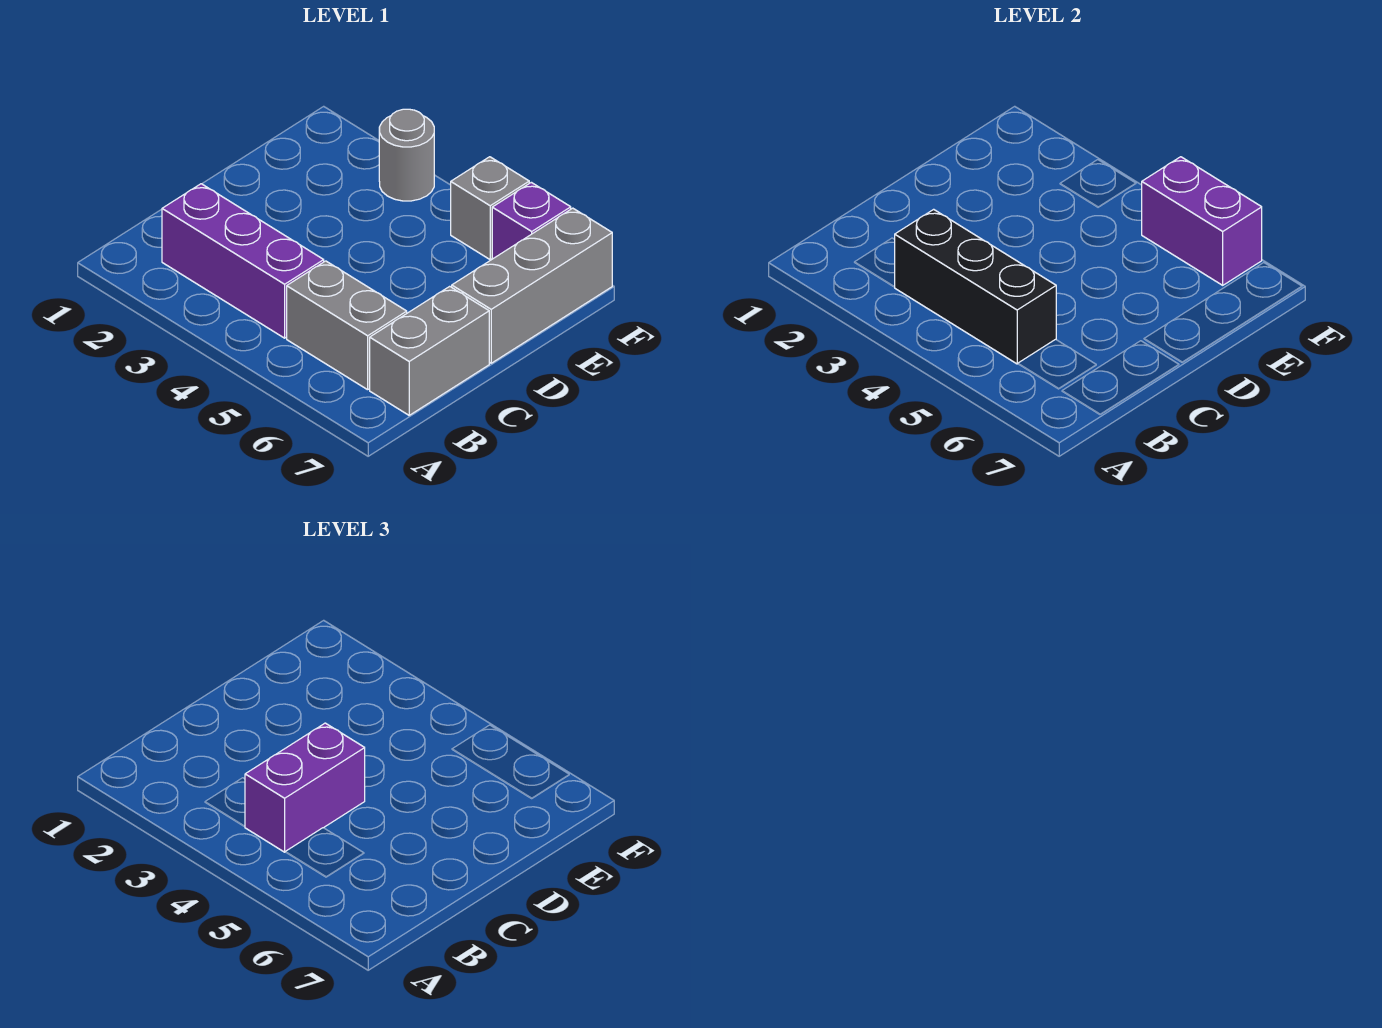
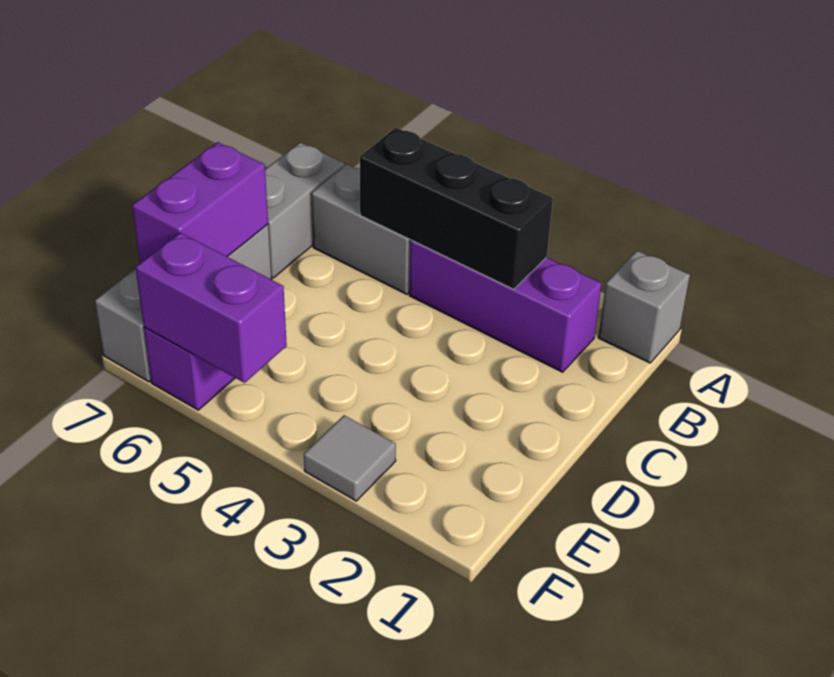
purple 1x2 brick [245,723,365,852] -> purple 1x2 brick moved to [132,142,268,263]
grey 1x1 round brick [379,109,434,201] -> grey 1x1 tile [304,415,396,501]
grey 1x1 brick [451,157,529,260] -> grey 1x1 brick moved to [598,251,690,363]

